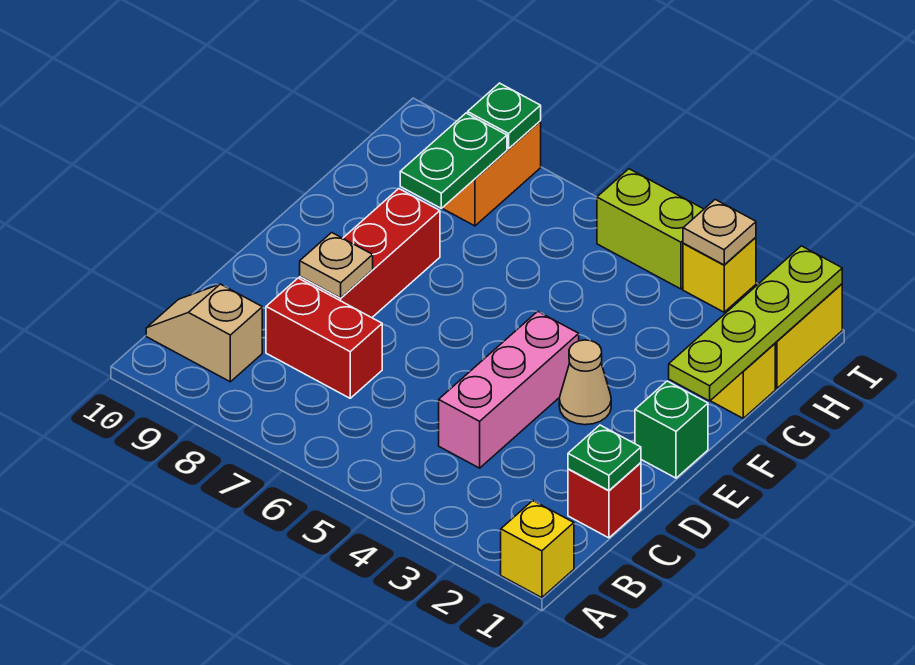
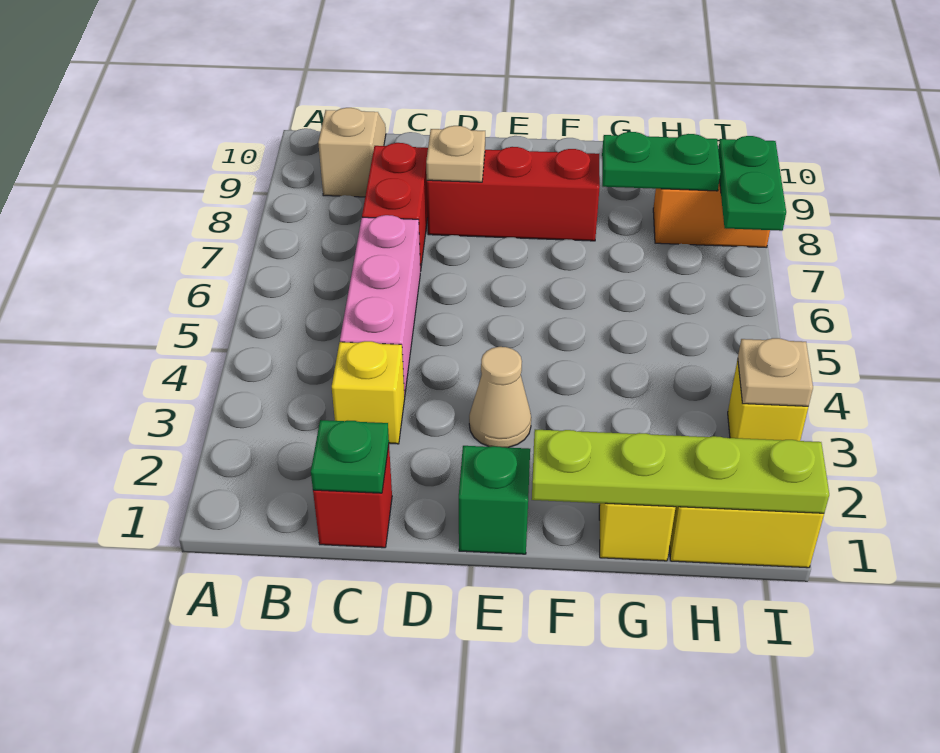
yellow 1x1 brick [501,501,574,598] -> yellow 1x1 brick moved to [332,341,405,444]
pink 1x3 brick [439,311,579,468] -> pink 1x3 brick turned to [340,215,420,396]
lime 1x2 brick [597,169,704,289] -> none
green 1x1 plate [468,83,541,149] -> green 1x2 plate [718,136,786,231]

